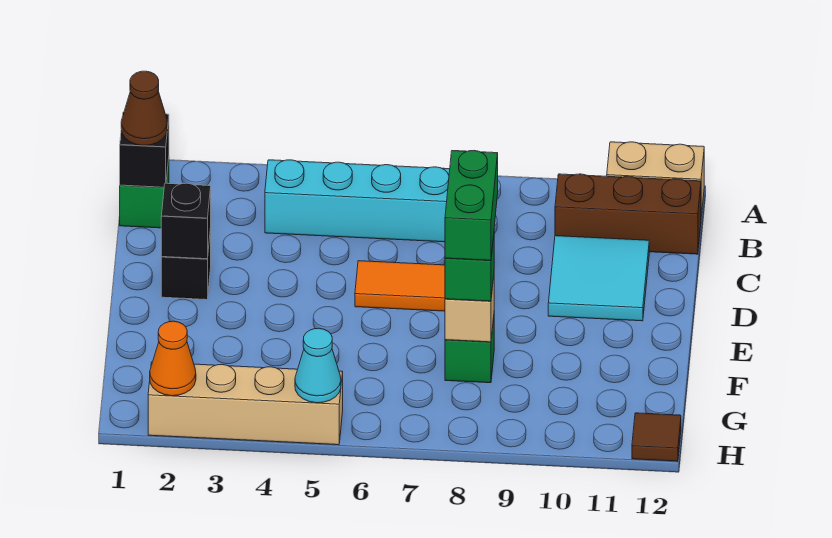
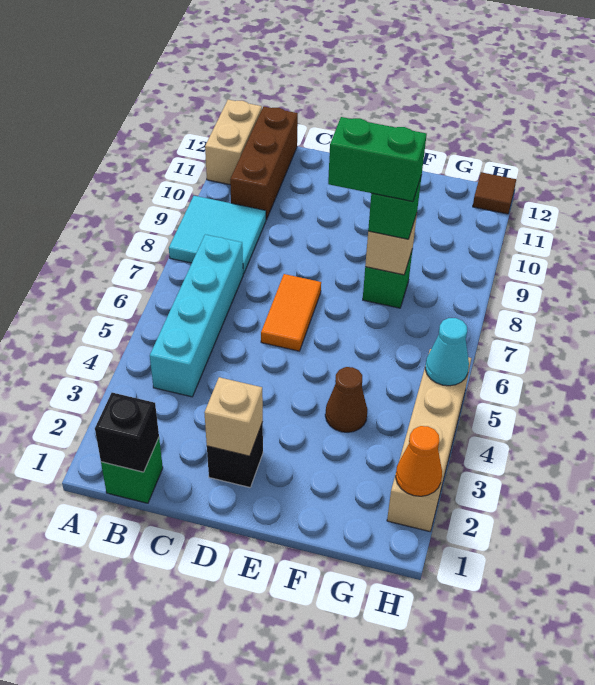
brown 1x1 cone [121,71,167,145] -> brown 1x1 cone moved to [325,367,368,432]
cyan 2x2 tile [548,236,649,321] -> cyan 2x2 tile moved to [169,196,266,274]
black 1x1 brick [161,183,211,259] -> tan 1x1 brick [204,377,263,456]

